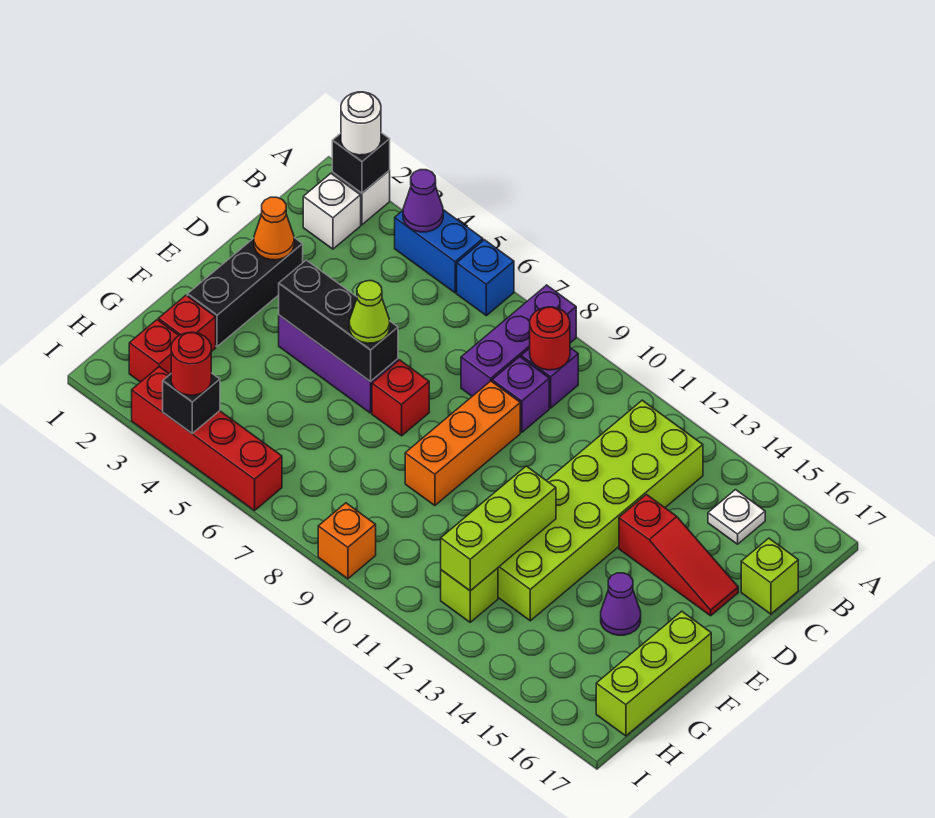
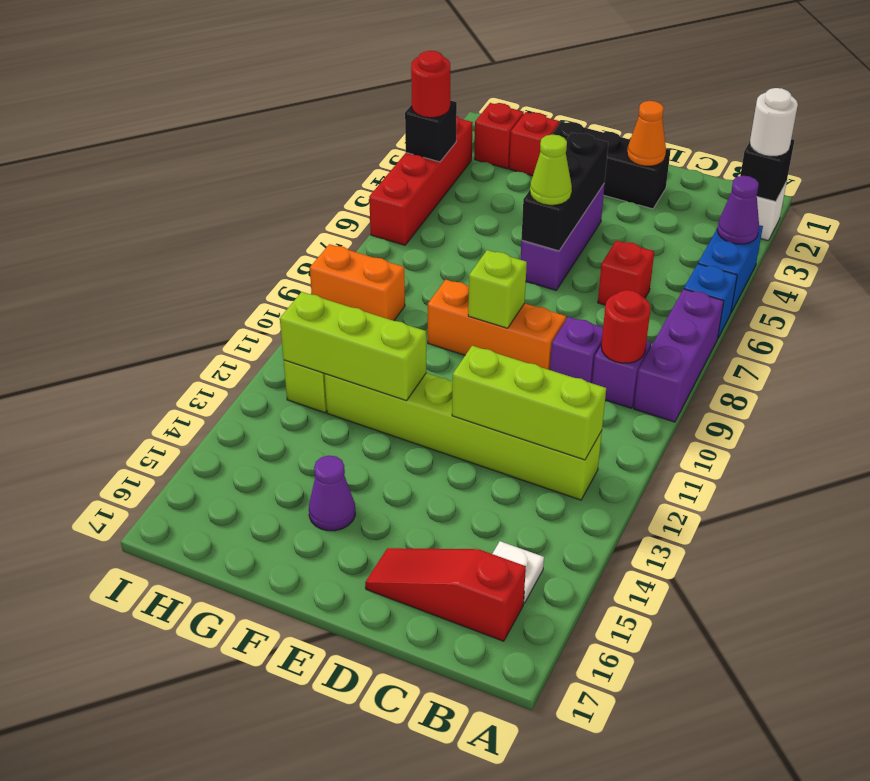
purple 1x3 brick [461,285,576,396] -> purple 1x3 brick turned to [634,289,724,422]
white 1x1 brick [303,174,361,249] -> none
lime 2x6 brick [498,400,703,621] -> lime 1x6 brick [325,373,602,500]
lime 1x1 brick [741,538,798,614] -> lime 1x1 brick moved to [468,250,527,328]
red 1x3 slope [619,495,738,616] -> red 1x3 slope turned to [365,548,526,641]
red 1x1 brick [372,360,429,436] -> red 1x1 brick moved to [598,241,654,305]
lime 1x3 brick [596,611,711,736] -> lime 1x3 brick moved to [452,346,606,460]
orange 1x1 brick [318,503,376,579] -> orange 1x2 brick [310,244,405,321]

